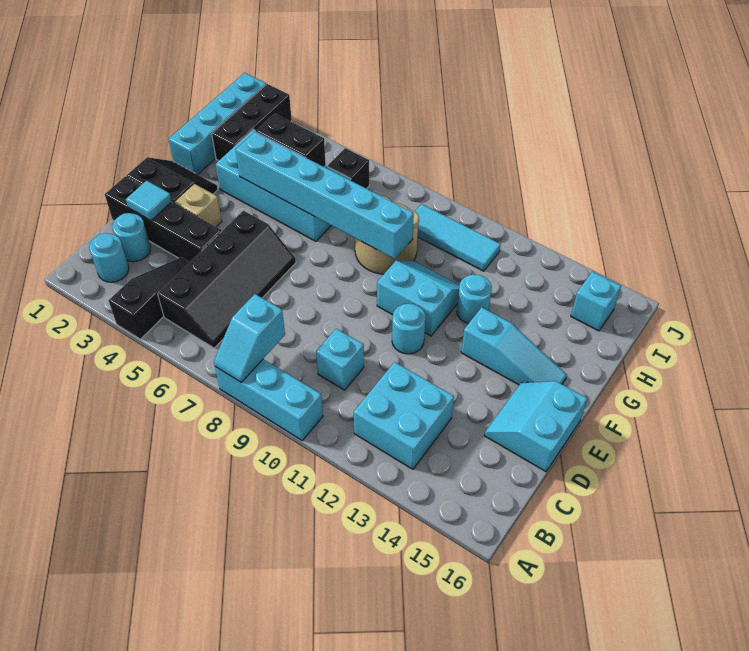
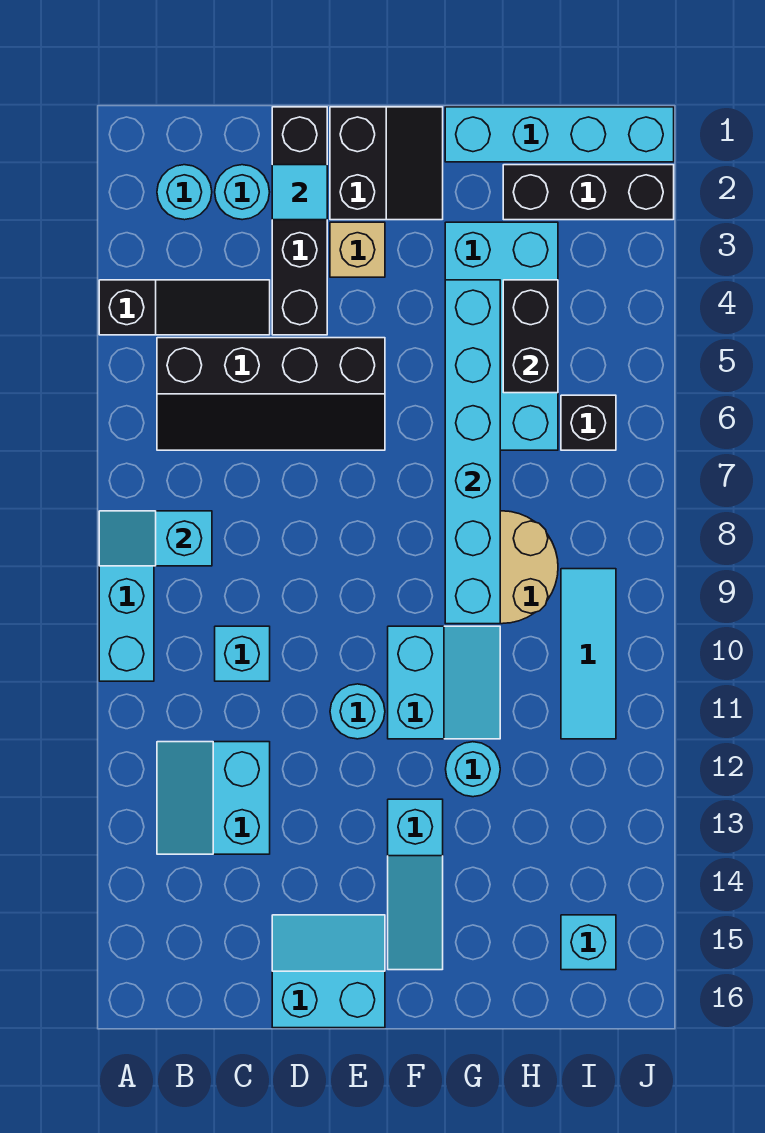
cyan 2x2 brick [354,362,454,469] -> cyan 2x2 slope [157,742,270,854]

